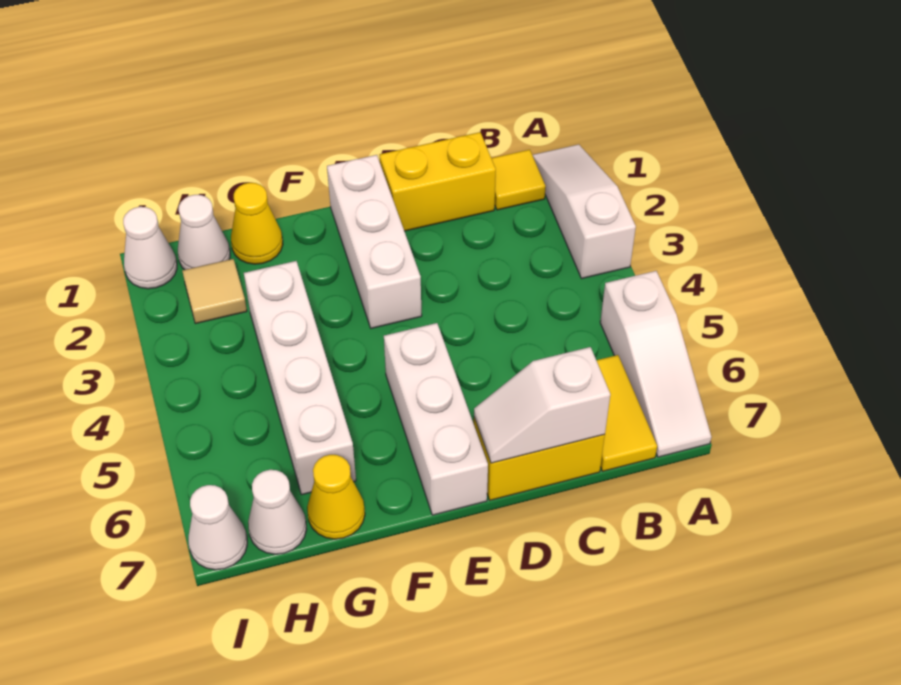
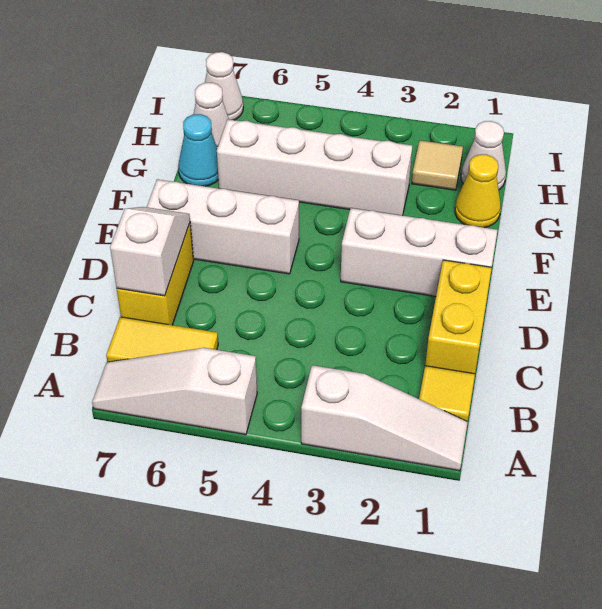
yellow 1x1 cone [307,455,365,539] -> cyan 1x1 cone [178,114,219,186]
white 1x1 cone [123,207,177,289] -> none

